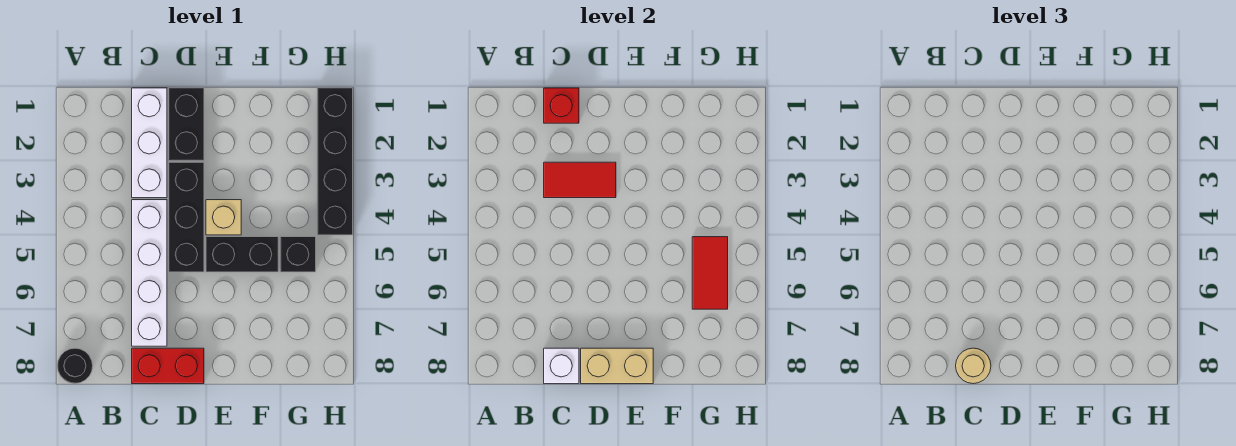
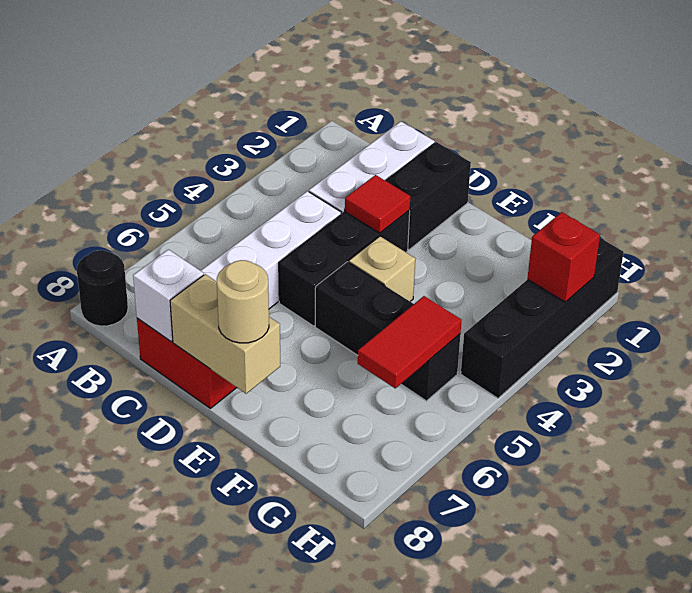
red 1x1 brick [544,88,579,123] -> red 1x1 brick moved to [527,212,600,302]
red 1x2 tile [544,162,616,198] -> red 1x1 tile [345,175,410,233]
tan 1x1 round brick [956,348,991,384] -> tan 1x1 round brick moved to [217,260,269,343]

